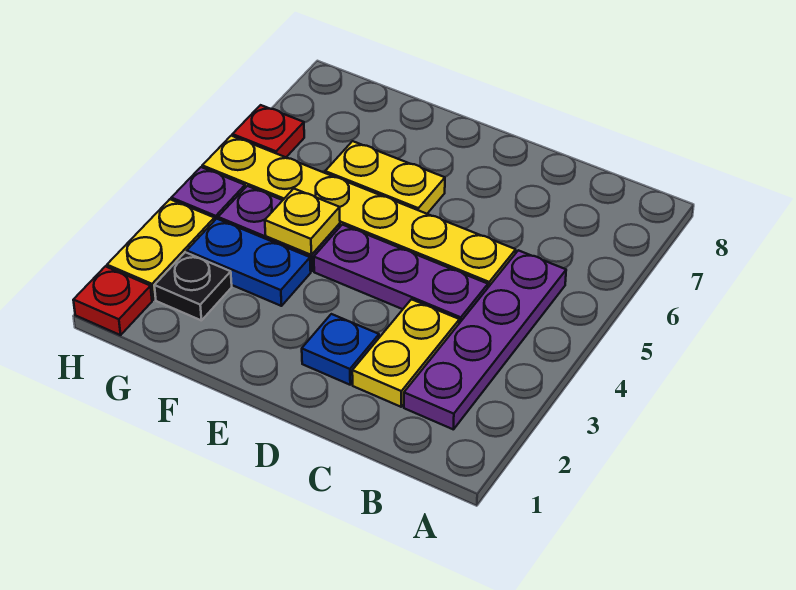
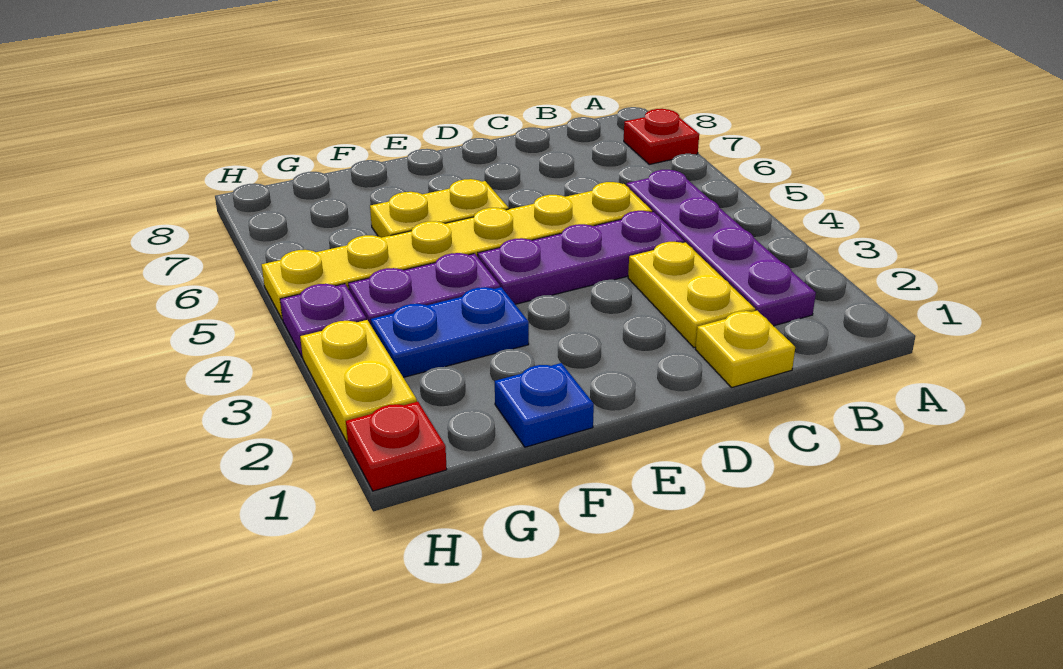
blue 1x1 plate [302,314,379,385] -> blue 1x1 plate moved to [495,363,594,447]
yellow 1x1 plate [265,189,340,255] -> yellow 1x1 plate moved to [695,311,795,387]
black 1x1 plate [154,252,232,321] -> none
red 1x1 plate [232,105,304,157] -> red 1x1 plate moved to [624,109,699,164]

